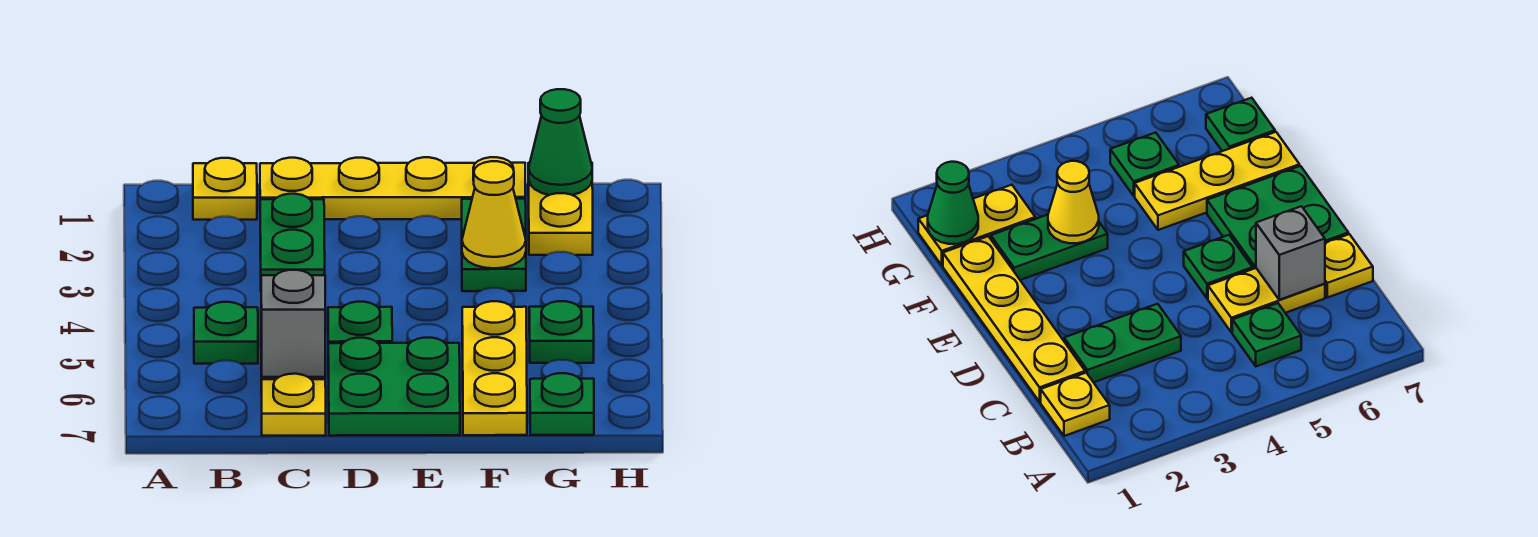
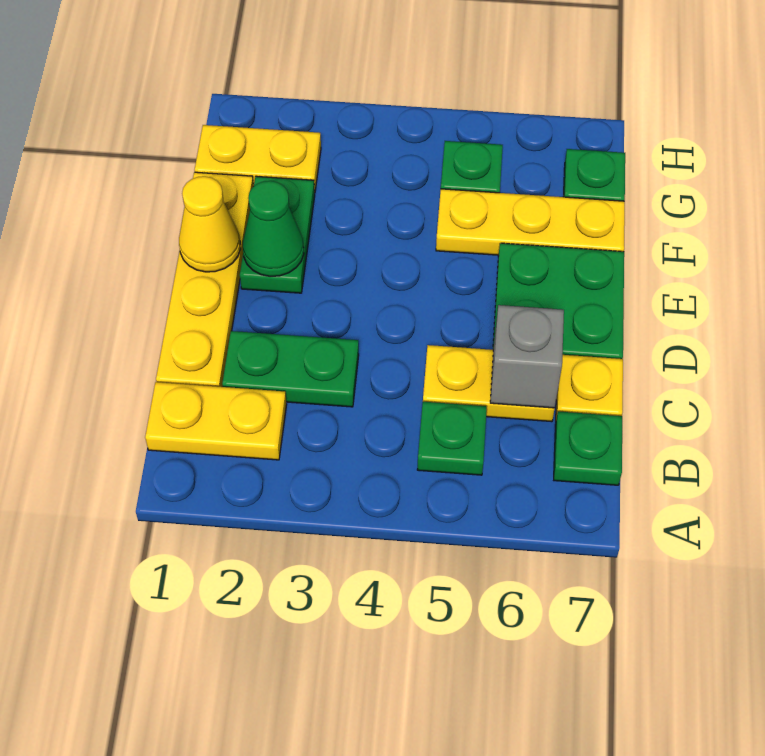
yellow 1x1 plate [193,158,257,220] -> yellow 1x2 plate [145,382,287,460]
green 1x1 plate [328,302,392,343] -> green 1x1 plate moved to [554,411,622,485]
green 1x2 plate [462,199,526,291] -> green 1x2 plate turned to [240,176,315,293]
yellow 1x1 cone [462,161,526,268] -> yellow 1x1 cone moved to [179,176,241,272]
green 1x1 cone [528,89,592,195] -> green 1x1 cone moved to [243,181,304,276]

